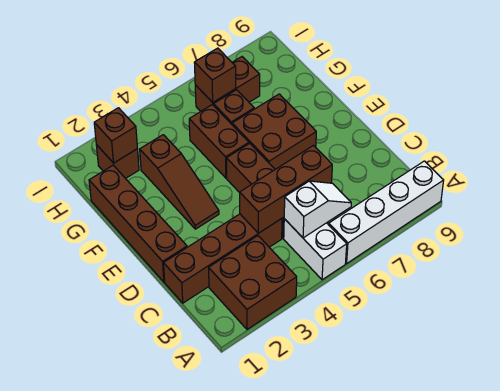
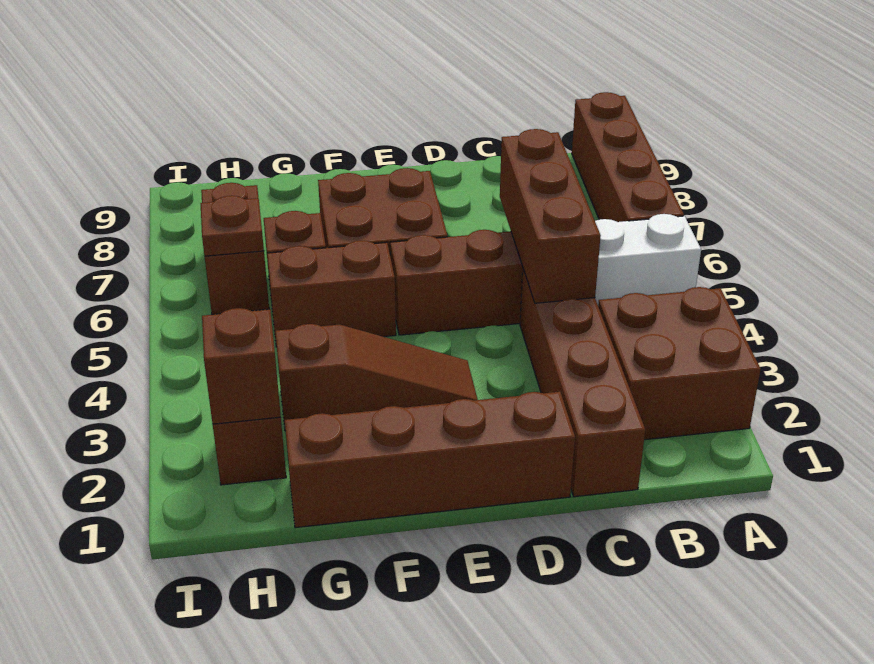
white 1x4 brick [329,161,444,263] -> brown 1x4 brick [572,92,684,222]
white 1x2 slope [284,181,351,238] -> none
brown 1x1 brick [194,48,236,102] -> brown 1x1 plate [200,196,264,256]

